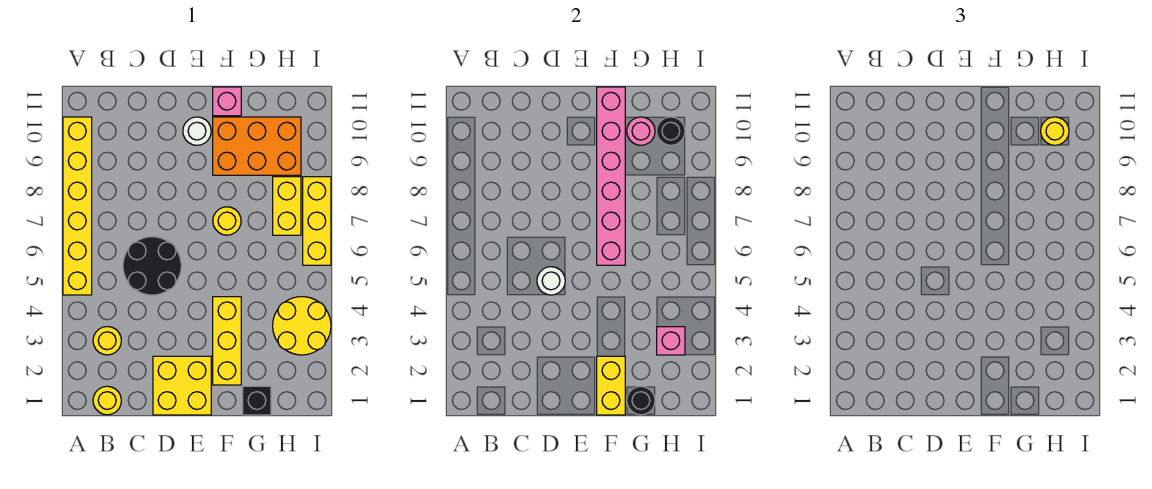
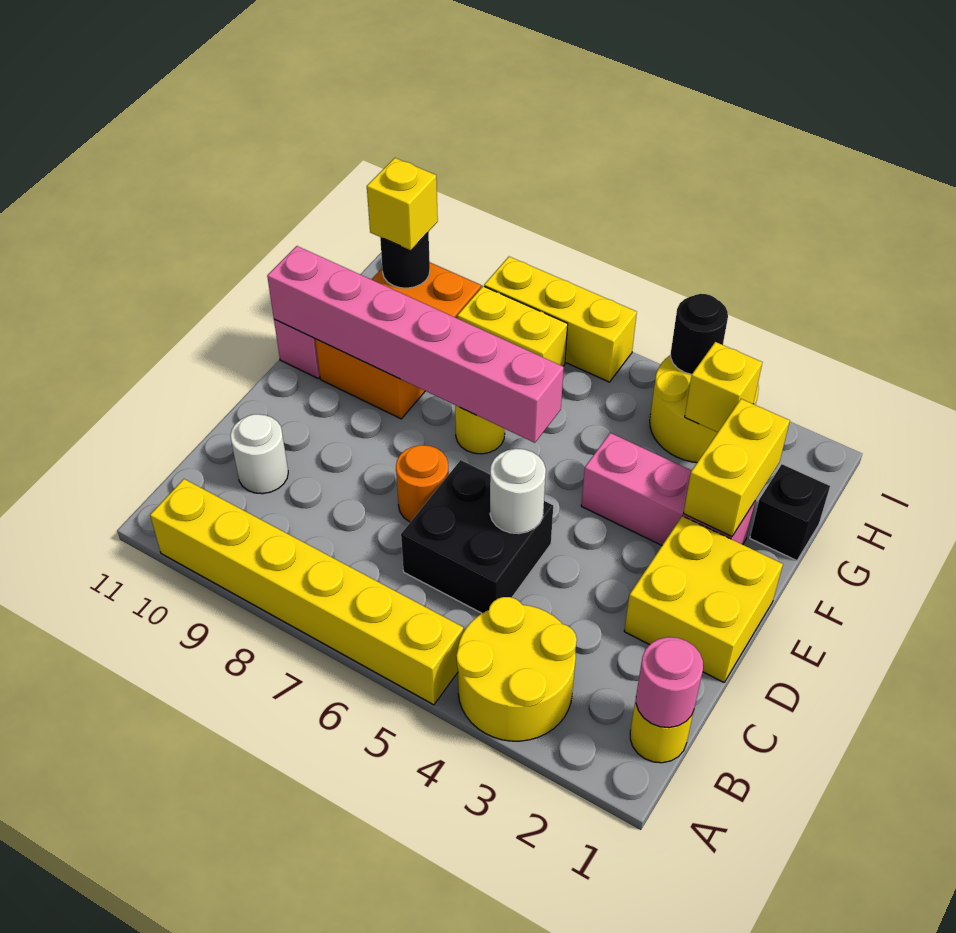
yellow 1x1 round brick [93,327,121,355] -> yellow 2x2 round brick [456,597,577,741]
black 2x2 round brick [123,237,181,295] -> black 2x2 brick [401,460,553,613]
none -> orange 1x1 round brick [396,445,449,522]
white 1x1 round brick [183,117,211,145] -> white 1x1 round brick moved to [230,414,288,494]
yellow 1x2 brick [597,356,625,415] -> yellow 1x2 brick turned to [684,399,790,536]
yellow 1x3 brick [213,297,241,385] -> pink 1x3 brick [581,433,755,545]
black 1x1 round brick [627,386,655,415] -> black 1x1 round brick moved to [671,294,728,374]
pink 1x1 round brick [627,117,655,145] -> pink 1x1 round brick moved to [636,637,703,728]
pink 1x1 brick [657,327,685,355] -> yellow 1x1 brick [685,342,762,432]
yellow 1x1 round brick [1041,117,1069,145] -> yellow 1x1 brick [367,158,438,250]

